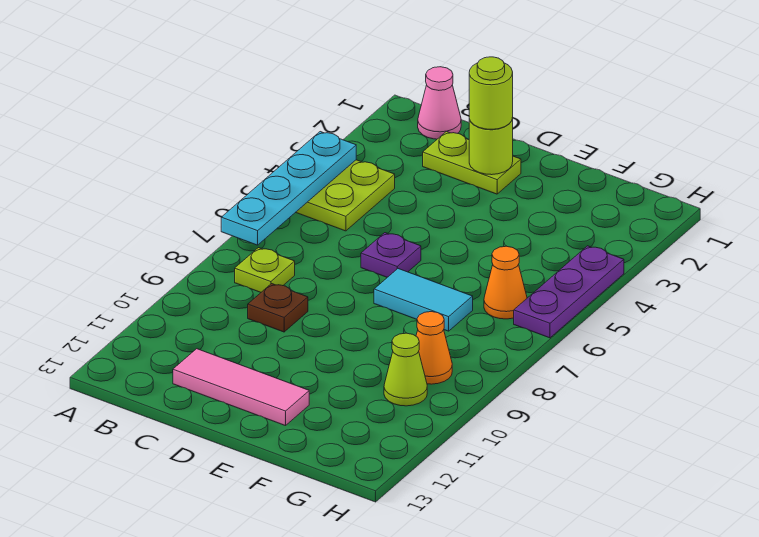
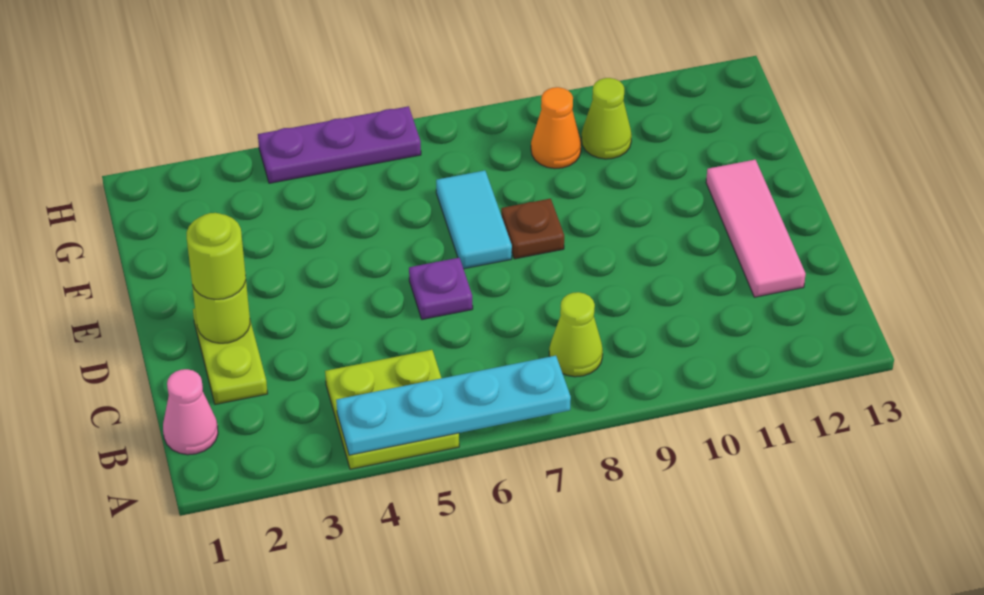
lime 1x1 plate [235,248,295,292] -> lime 1x1 cone [549,292,603,377]
brown 1x1 plate [248,284,308,332] -> brown 1x1 plate moved to [501,199,564,259]
orange 1x1 cone [484,246,527,319] -> none

